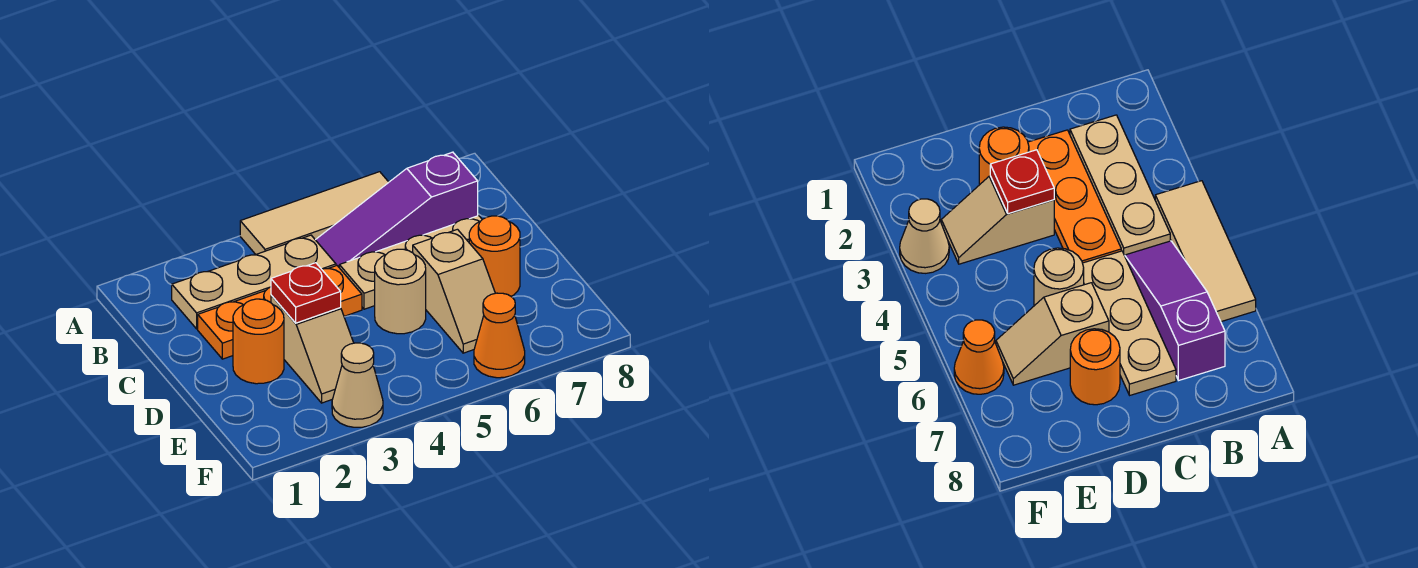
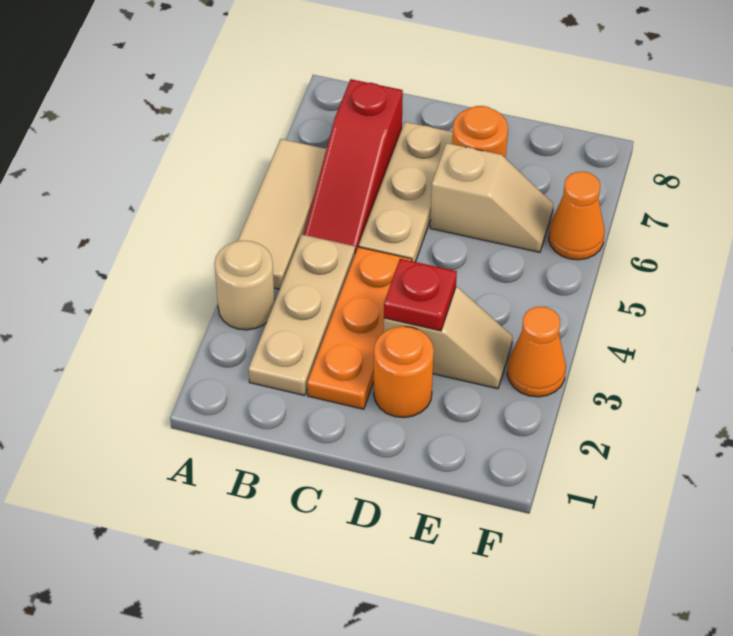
purple 1x3 slope [316,152,478,267] -> red 1x3 slope [304,79,403,253]
tan 1x1 round brick [375,249,426,334] -> tan 1x1 round brick moved to [214,241,275,330]
tan 1x1 cone [332,343,383,427] -> orange 1x1 cone [507,307,566,397]

